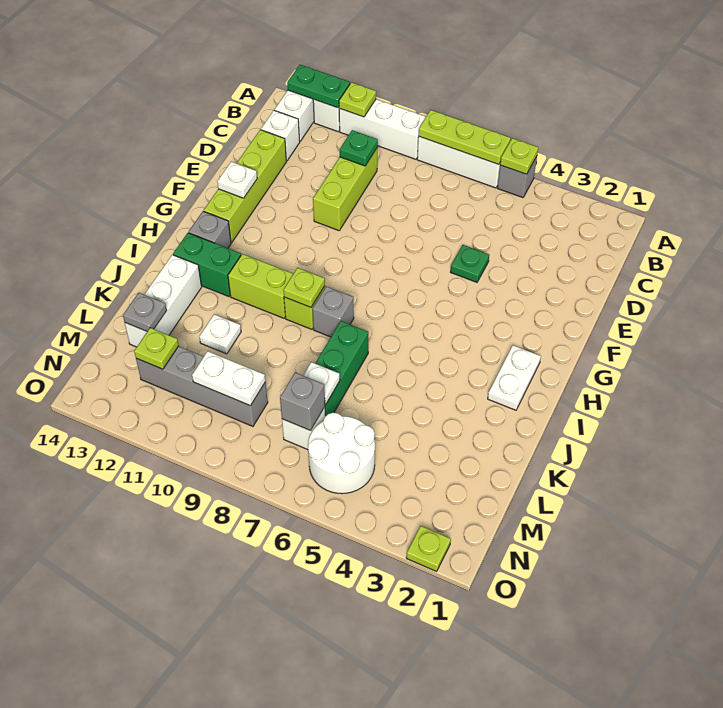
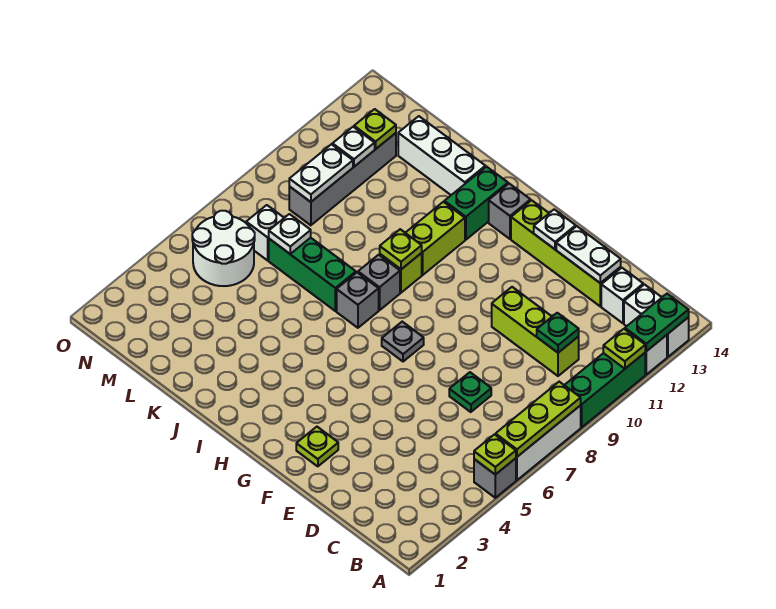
white 1x3 brick [339,99,426,159] -> green 1x3 brick [565,353,645,427]
green 1x1 plate [451,245,489,282] -> green 1x1 plate moved to [449,372,491,412]
white 1x2 plate [488,345,541,410] -> white 1x2 plate moved to [556,226,621,283]
white 1x1 plate [199,314,241,354] -> white 1x1 plate moved to [333,127,375,167]
grey 1x1 plate [123,293,167,331] -> grey 1x1 plate moved to [382,322,424,362]
grey 1x1 brick [280,372,325,431] -> grey 1x1 brick moved to [337,272,379,328]
lime 1x1 plate [406,526,451,571] -> lime 1x1 plate moved to [296,427,338,466]

